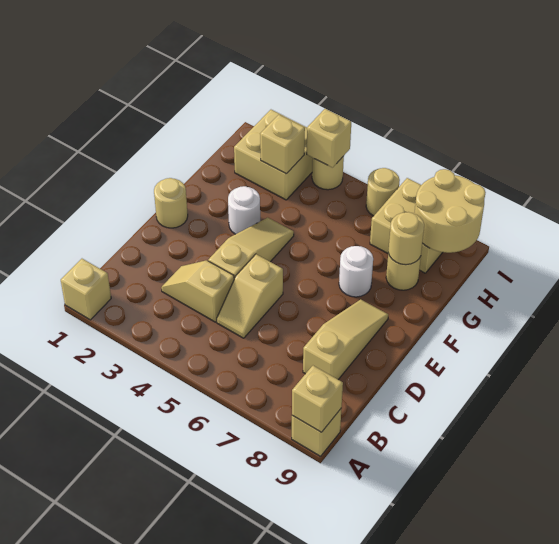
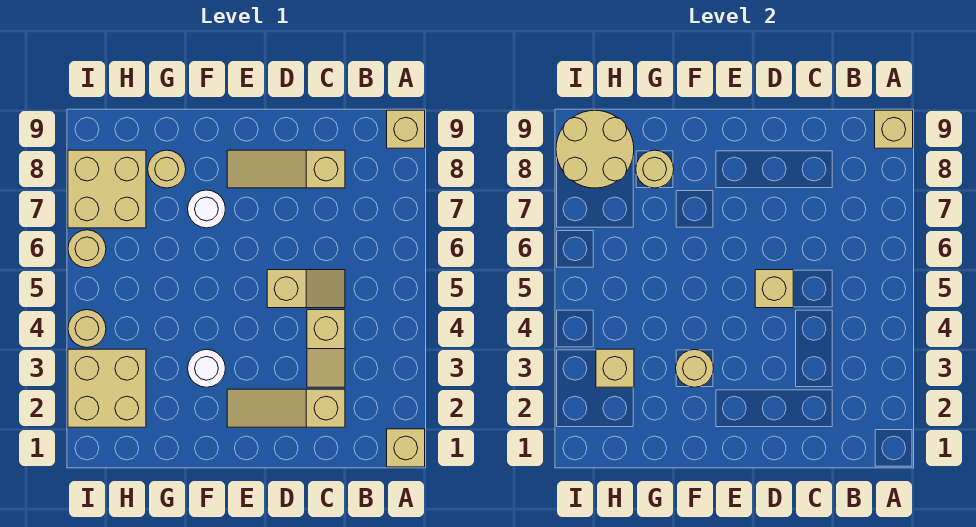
tan 1x3 slope [208,218,294,279] -> tan 1x3 slope moved to [227,389,345,427]
tan 1x1 round brick [154,178,188,228] -> tan 1x1 round brick moved to [676,349,713,387]
tan 1x1 brick [307,109,351,168] -> tan 1x1 brick moved to [755,270,793,308]

